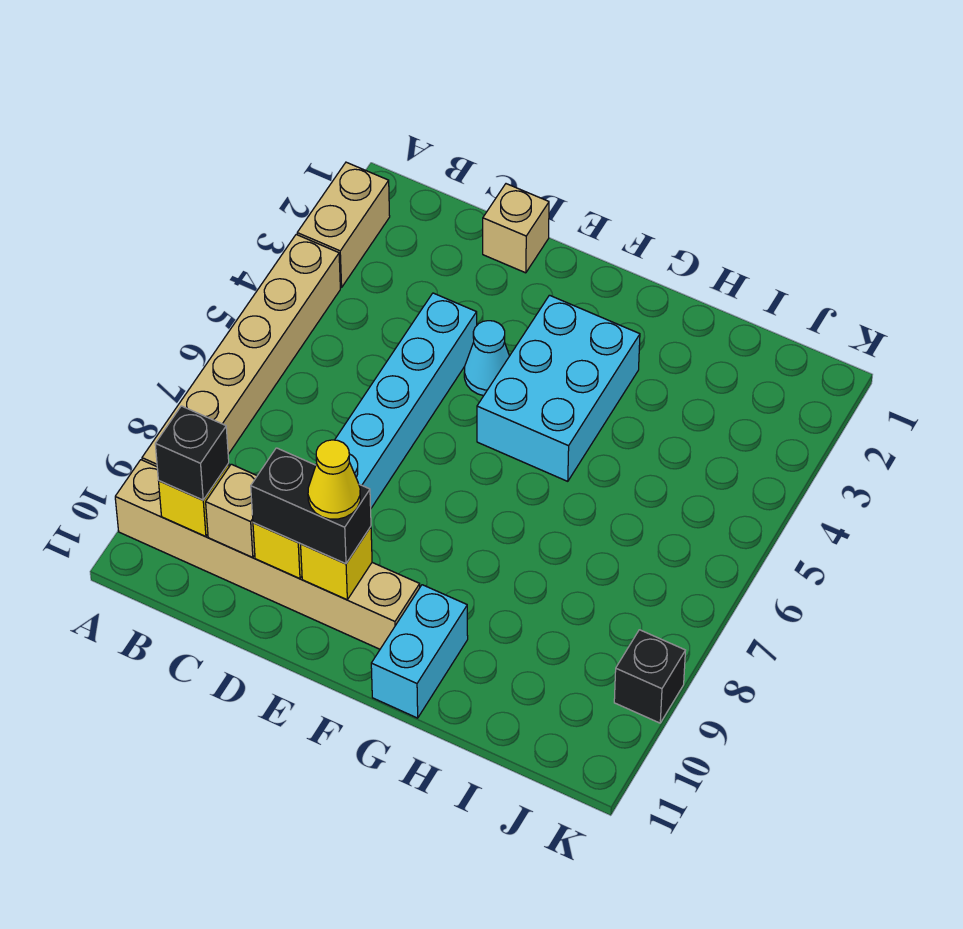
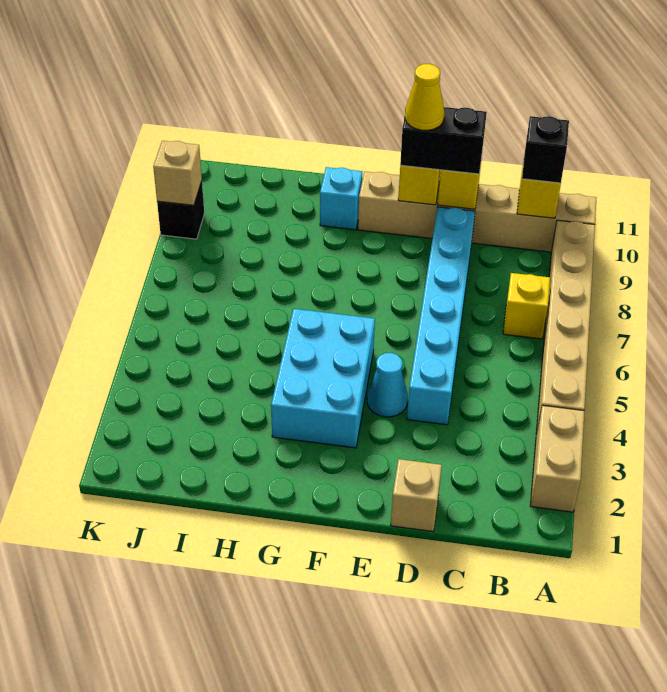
none -> yellow 1x1 brick [503,273,550,339]
tan 1x1 brick [206,464,257,557] -> tan 1x1 brick moved to [153,141,202,205]
cyan 1x2 brick [371,585,468,718] -> cyan 1x1 brick [320,167,362,230]

